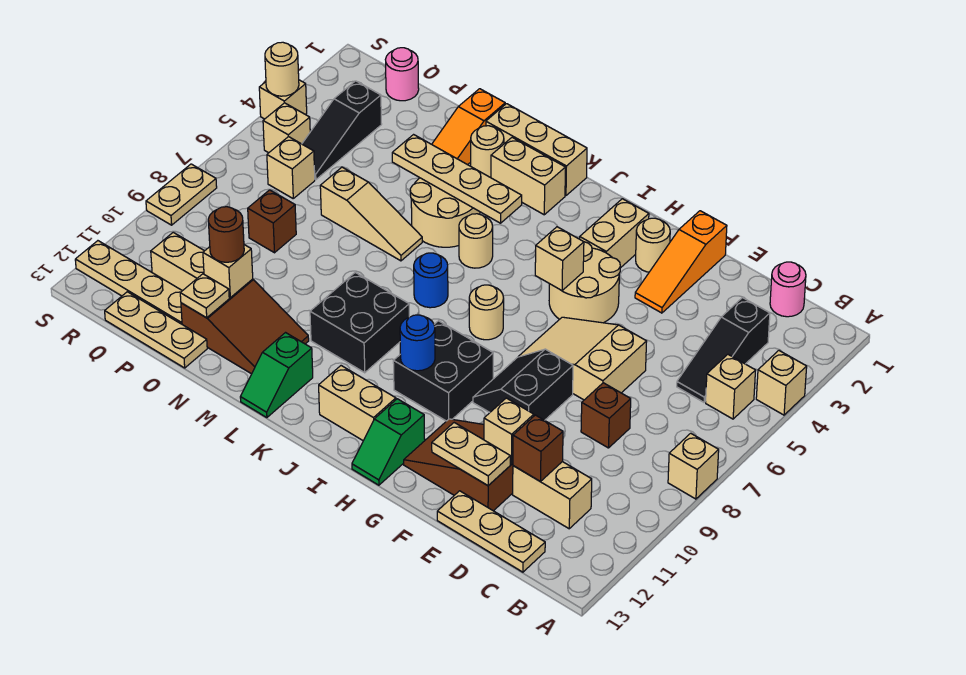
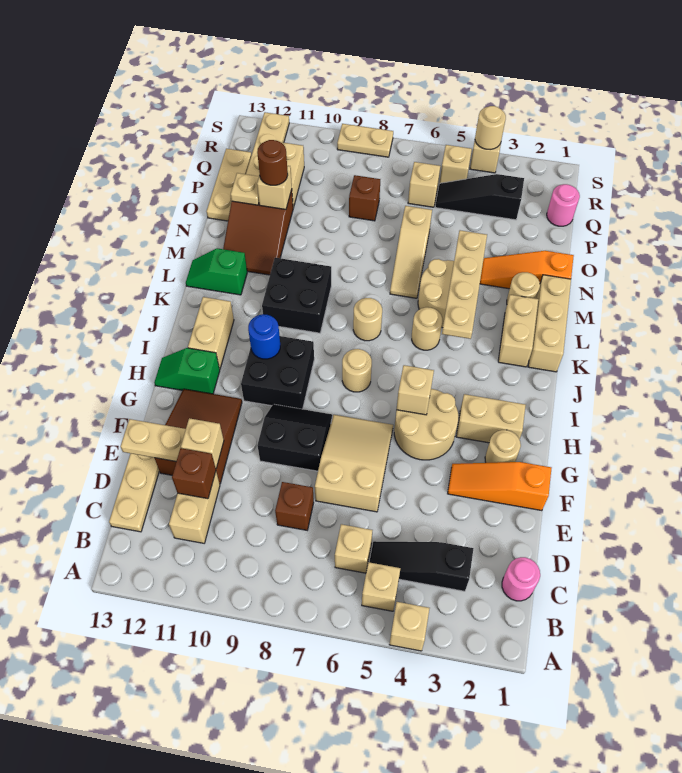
tan 1x1 brick [668,433,719,499] -> tan 1x1 brick moved to [335,524,372,573]
tan 1x2 plate [432,423,510,486] -> tan 1x2 plate turned to [121,419,186,461]
blue 1x1 round brick [414,253,448,308] -> tan 1x1 round brick [353,298,382,341]

